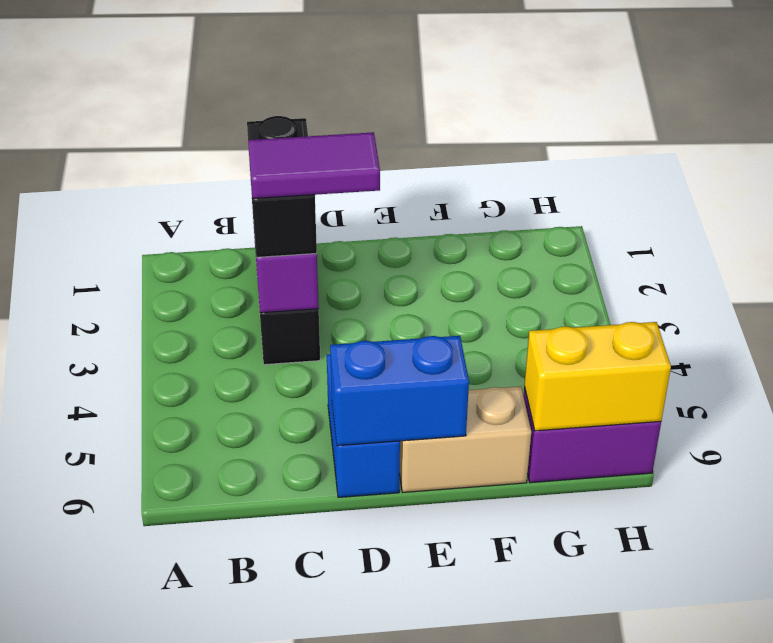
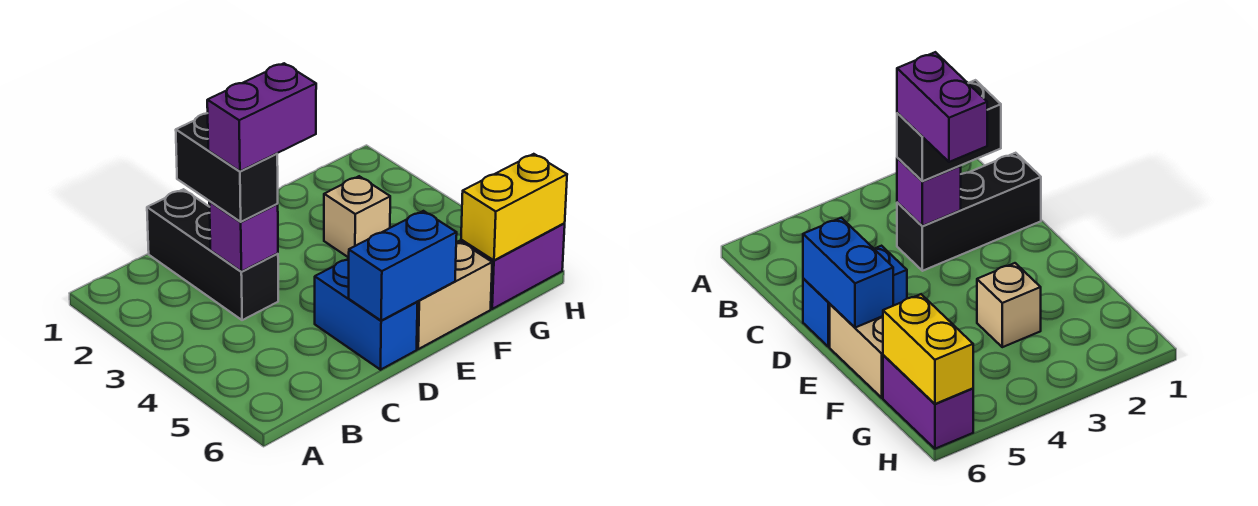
purple 1x2 tile [248,132,380,199] -> purple 1x2 brick [207,63,316,171]
none -> tan 1x1 brick [324,176,390,258]

